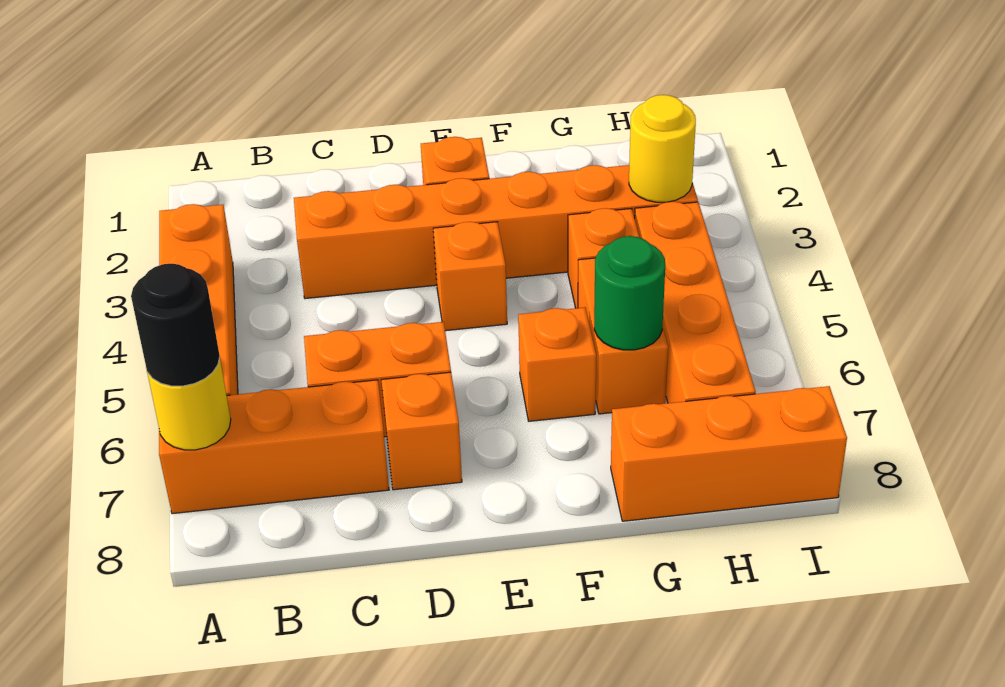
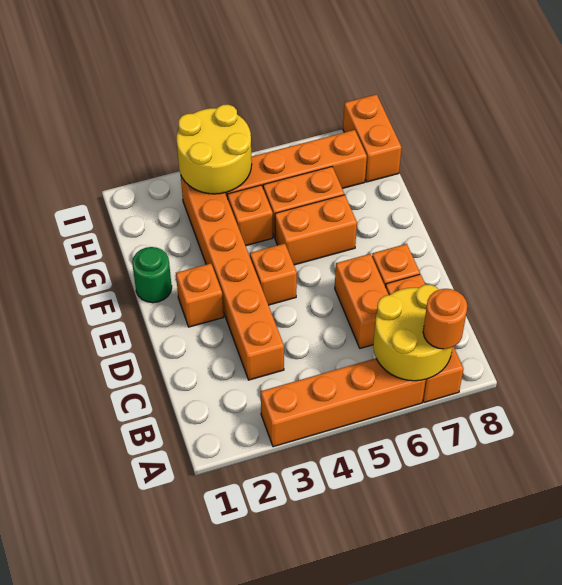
yellow 1x1 round brick [147,357,231,450] -> yellow 2x2 round brick [373,285,452,381]
black 1x1 round brick [131,263,220,386] -> orange 1x1 round brick [423,289,467,349]
orange 1x1 brick [518,307,596,421] -> orange 1x2 brick [275,195,357,265]
green 1x1 round brick [594,236,665,350] -> green 1x1 round brick moved to [132,247,172,303]
orange 1x3 brick [611,386,847,521] -> orange 1x2 brick [343,94,402,182]
yellow 1x1 round brick [629,95,696,202] -> yellow 2x2 round brick [177,105,252,194]

